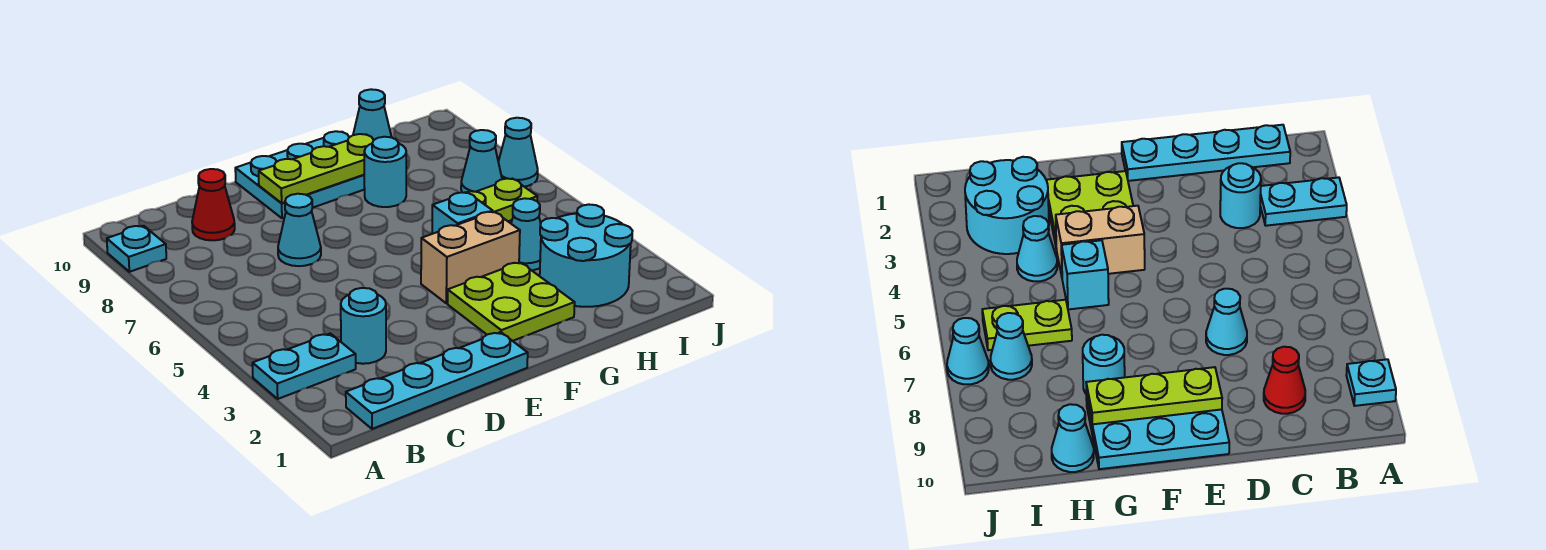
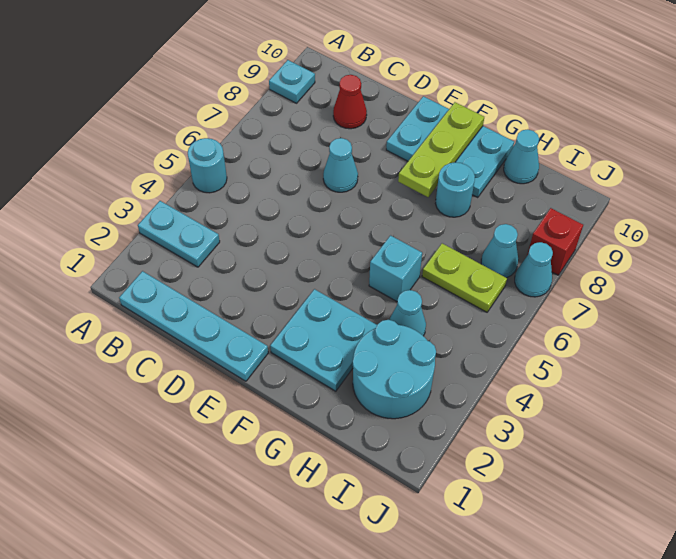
cyan 1x1 round brick [341,288,386,364] -> cyan 1x1 round brick moved to [188,138,227,193]
lime 1x3 plate [259,134,373,203] -> lime 1x3 plate turned to [398,102,484,197]
lime 2x2 plate [448,262,575,341] -> cyan 2x2 plate [270,289,377,391]
tan 1x2 brick [421,212,520,303] -> none
none -> red 1x1 brick [527,208,583,275]

